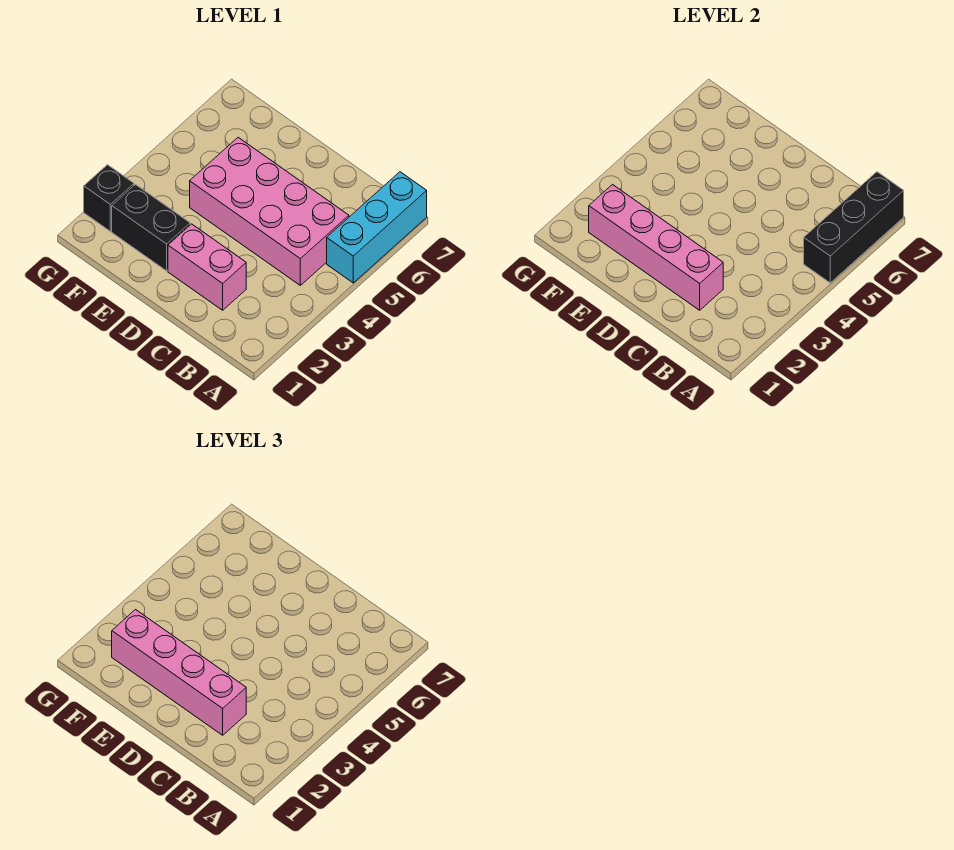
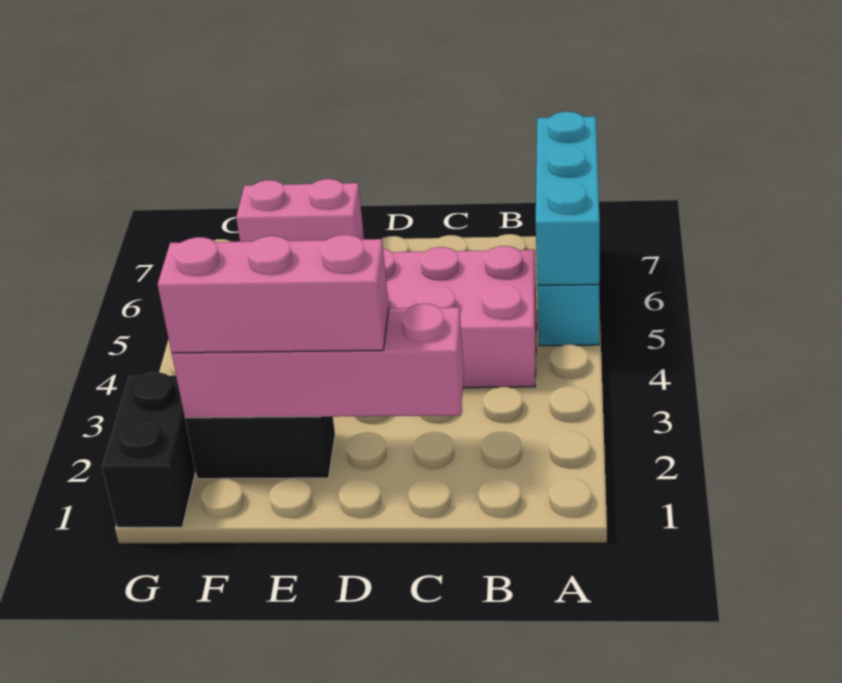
black 1x3 brick [804,172,904,283] -> cyan 1x3 brick [536,112,600,285]
pink 1x2 brick [168,224,246,310] -> pink 1x2 brick moved to [236,179,364,242]
pink 1x4 brick [112,610,246,735] -> pink 1x3 brick [158,235,389,353]
black 1x1 brick [84,165,134,231] -> black 1x2 brick [102,372,196,527]

